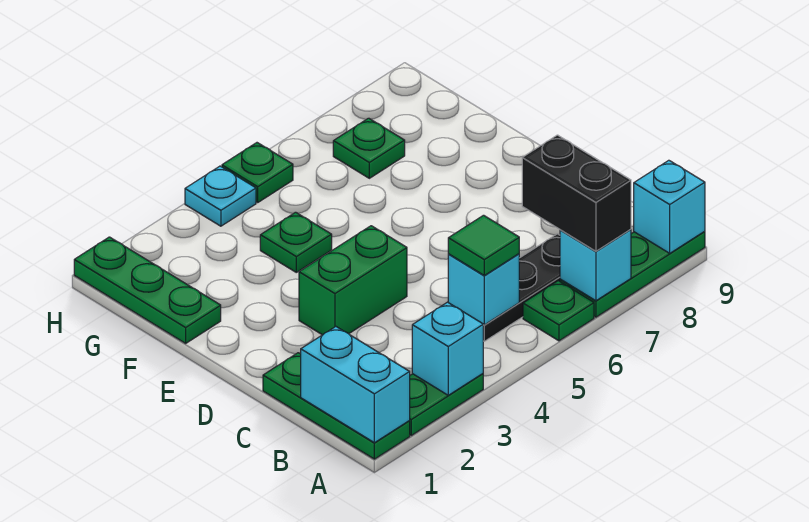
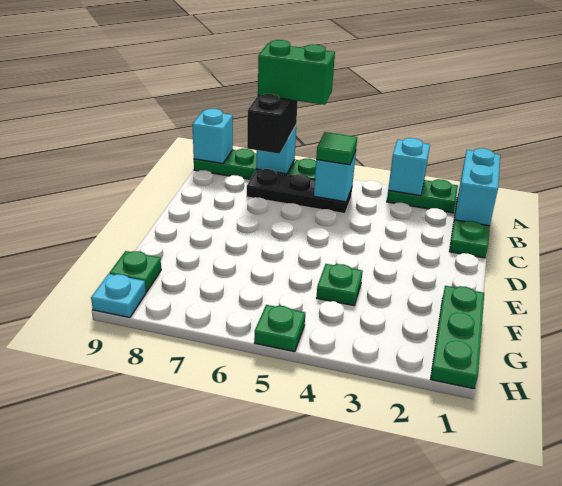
green 1x2 brick [299,226,407,335] -> green 1x2 brick moved to [258,40,335,105]
green 1x1 plate [333,118,405,178] -> green 1x1 plate moved to [109,251,161,292]
cyan 1x1 plate [185,166,256,226] -> cyan 1x1 plate moved to [91,274,146,318]

